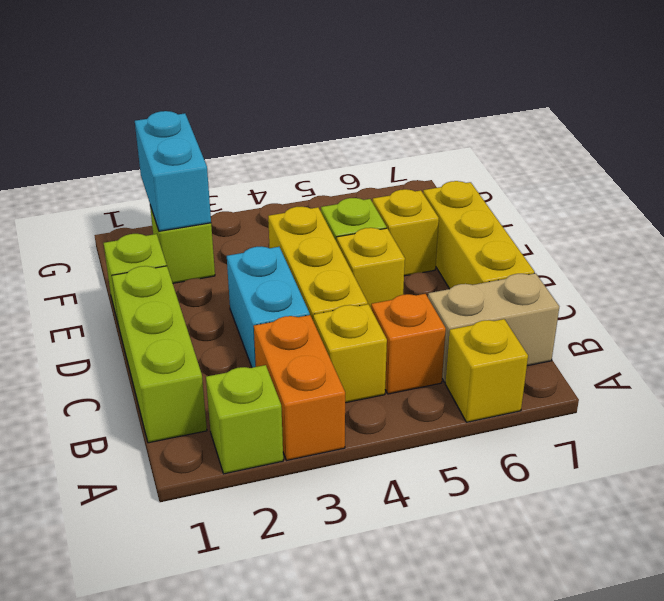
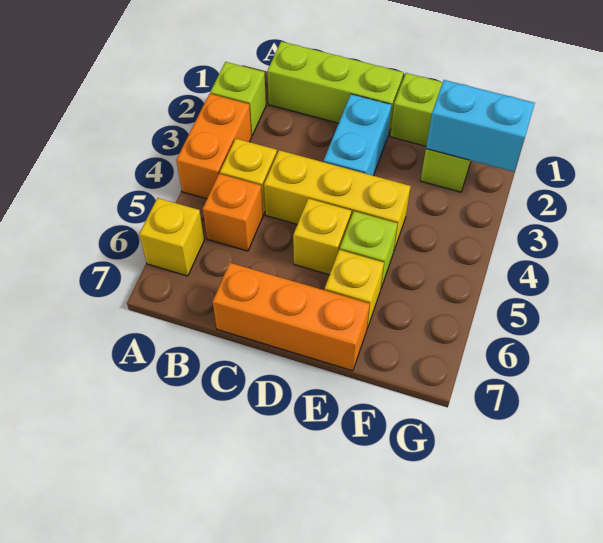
orange 1x2 brick [254,315,345,460] -> orange 1x2 brick turned to [176,94,252,199]
tan 1x2 brick [428,273,559,383] -> none
cyan 1x2 brick [227,247,310,368] -> cyan 1x2 brick turned to [324,94,391,176]
yellow 1x3 brick [423,181,535,289] -> orange 1x3 brick [213,263,370,371]

